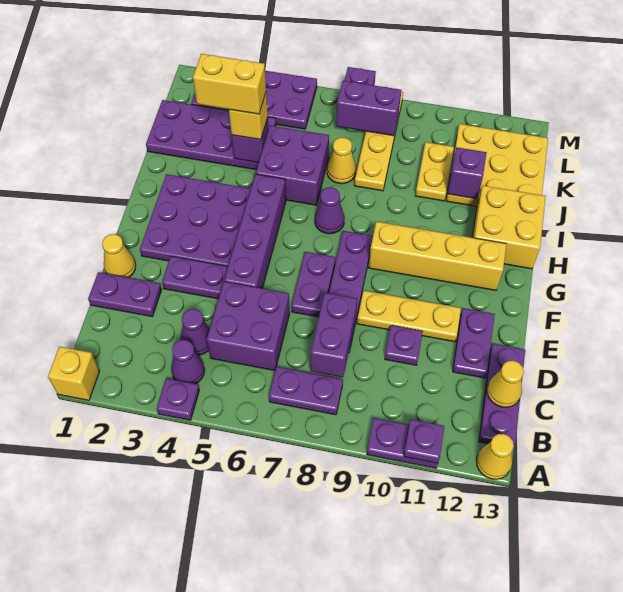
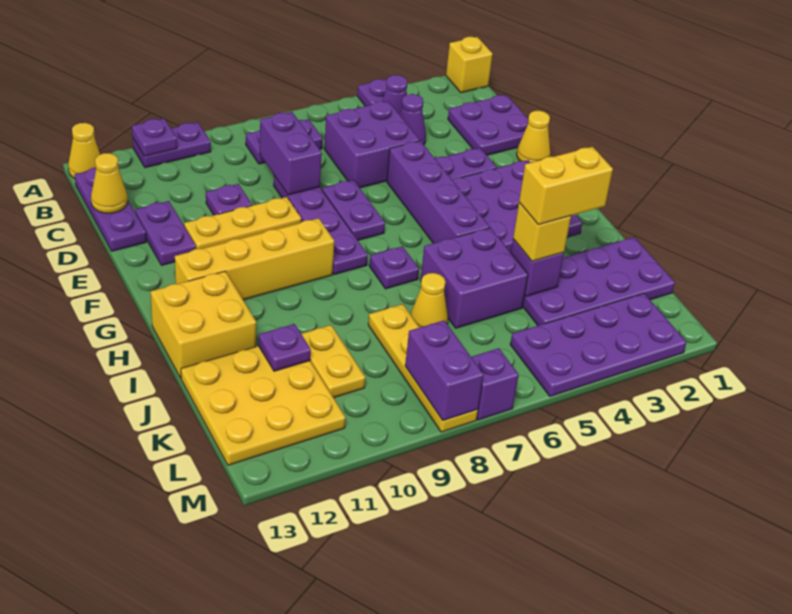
purple 1x2 plate [88,272,162,317] -> purple 2x2 plate [448,95,528,155]
purple 1x1 cone [315,188,345,234] -> purple 1x1 plate [369,246,419,289]
purple 1x1 brick [448,147,487,199] -> purple 1x1 plate [258,324,311,371]
purple 1x2 brick [336,81,401,136] -> purple 1x2 brick turned to [405,321,484,421]

